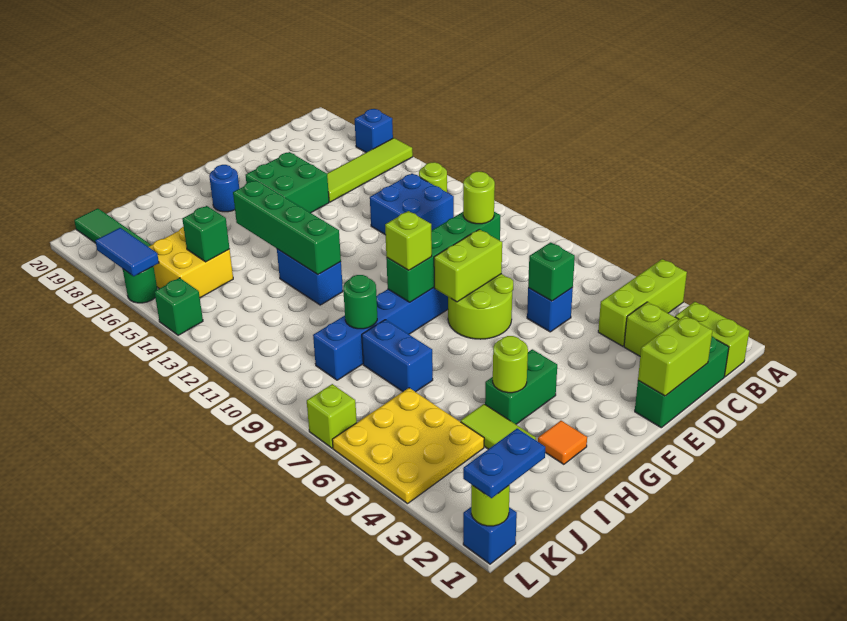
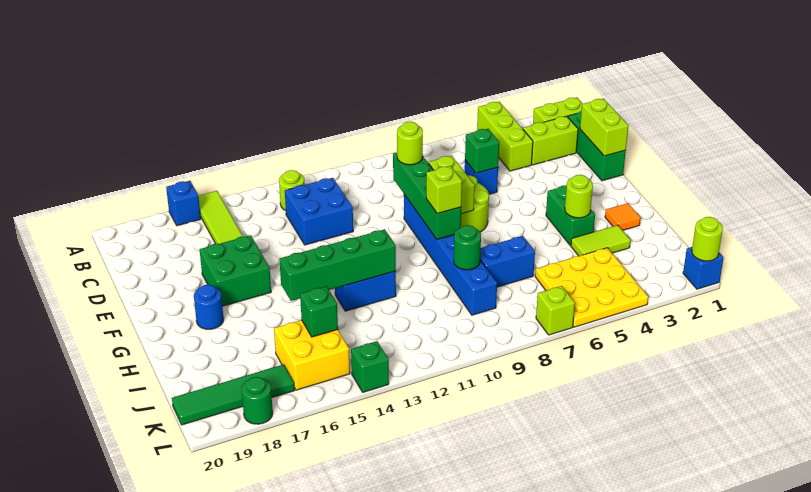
blue 1x2 plate [463,428,545,498] -> none
green 1x1 round brick [123,266,157,303] -> green 1x1 round brick moved to [242,377,273,424]
blue 1x2 tile [95,228,159,276] -> none

